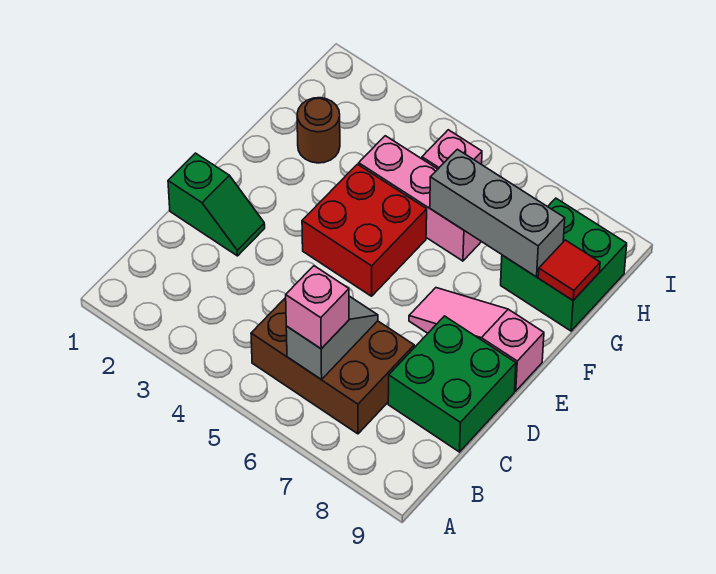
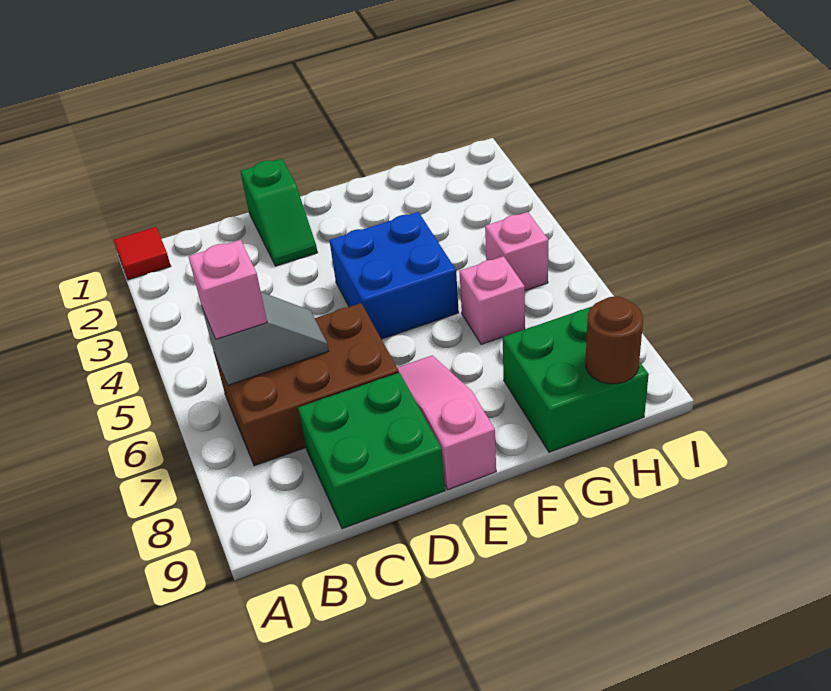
brown 2x3 brick [251,298,414,434] -> brown 2x3 brick turned to [214,303,399,466]
red 2x2 brick [302,164,427,296] -> blue 2x2 brick [329,212,459,339]
brown 1x1 round brick [297,98,340,163] -> brown 1x1 round brick moved to [586,297,643,384]
pink 1x3 brick [359,136,481,261] -> pink 1x1 brick [459,256,525,344]
grey 1x3 brick [430,149,565,277] -> none
red 1x1 tile [538,240,600,300] -> red 1x1 tile moved to [114,227,171,280]

